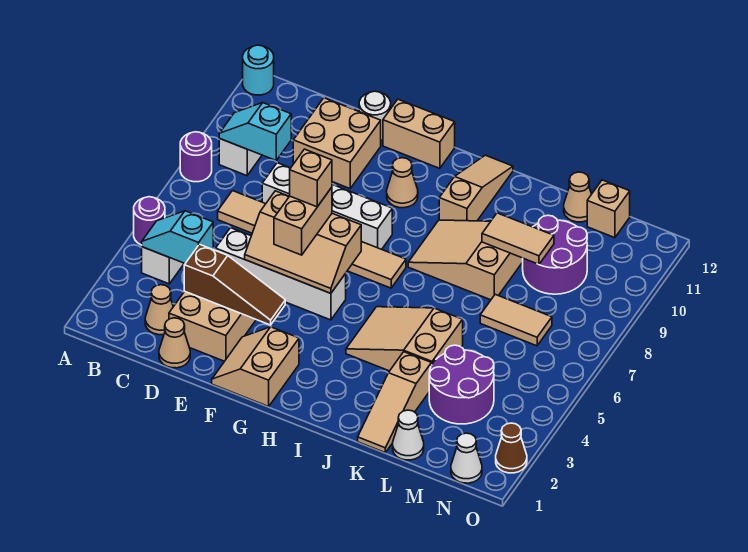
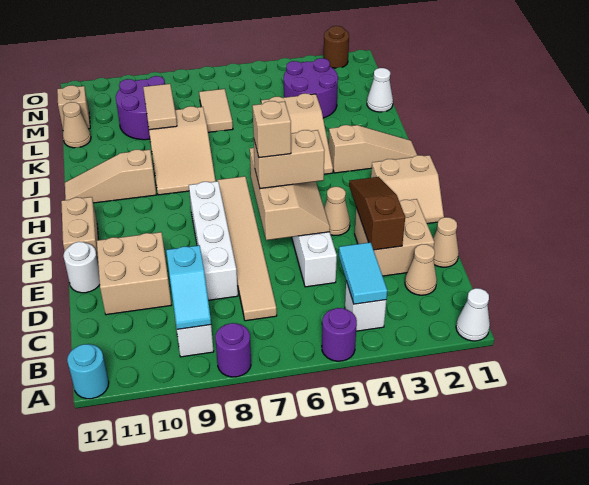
cyan 1x2 slope [142,211,213,263] -> cyan 1x2 tile [339,242,387,304]
tan 1x1 cone [387,158,418,208] -> tan 1x1 cone moved to [324,187,350,235]
tan 1x3 slope [358,352,431,452] -> tan 1x3 slope moved to [329,125,417,173]
white 1x1 cone [451,433,482,483] -> white 1x1 cone moved to [456,288,490,341]
brown 1x1 cone [496,423,527,473] -> brown 1x1 round brick [324,26,349,68]

